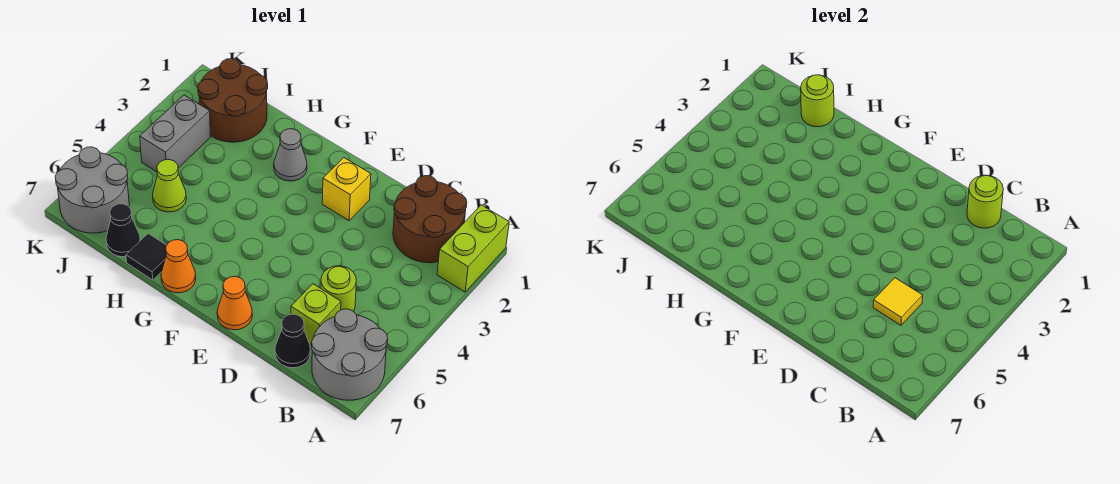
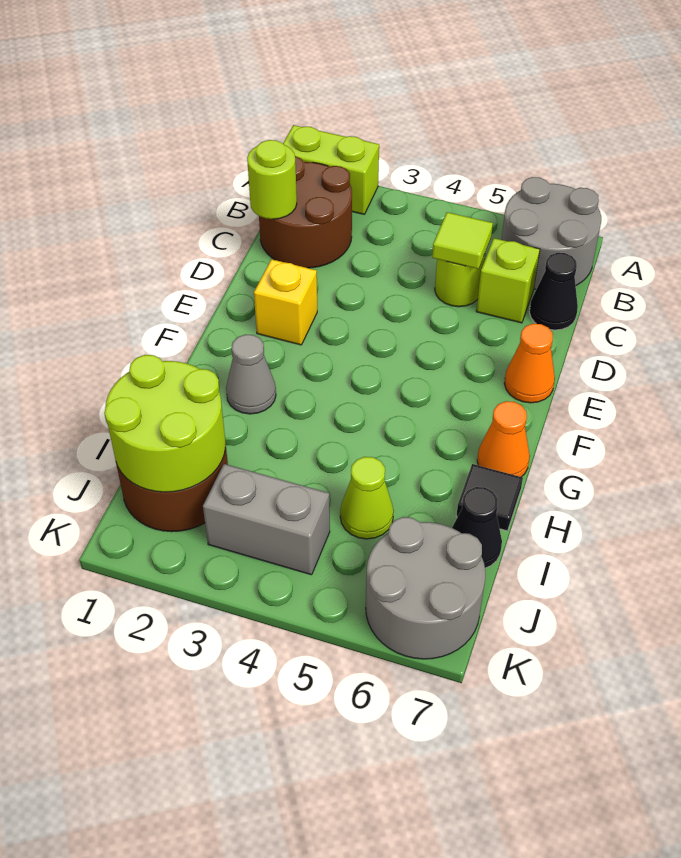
yellow 1x1 tile [873,278,923,325] -> lime 1x1 tile [432,212,493,269]
lime 1x1 round brick [801,75,834,127] -> lime 2x2 round brick [104,355,225,492]

